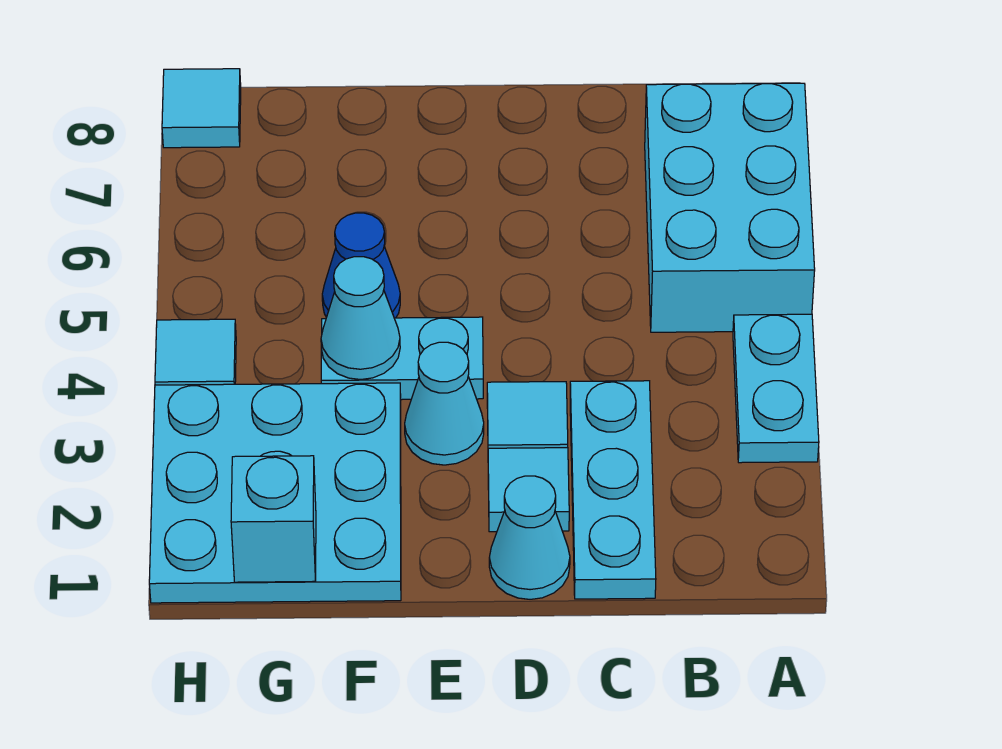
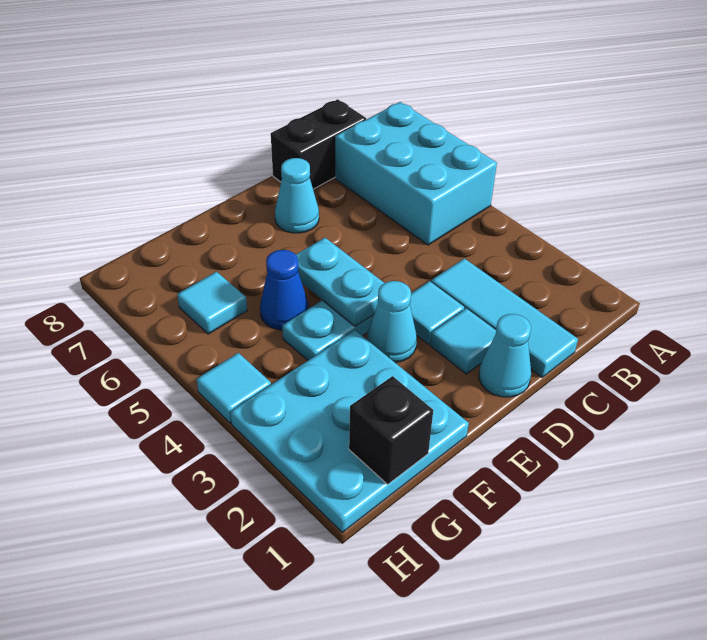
cyan 1x2 plate [733,314,819,463] -> cyan 1x2 plate moved to [296,238,384,327]
none -> black 1x2 brick [271,99,366,189]
cyan 1x3 plate [570,381,656,599] -> cyan 1x3 tile [431,258,578,377]
cyan 1x1 cone [321,257,400,380] -> cyan 1x1 cone moved to [275,158,319,233]
cyan 1x1 brick [231,456,316,582] -> black 1x1 brick [349,376,433,484]
cyan 1x1 tile [162,69,241,148] -> cyan 1x1 tile moved to [177,272,247,334]

